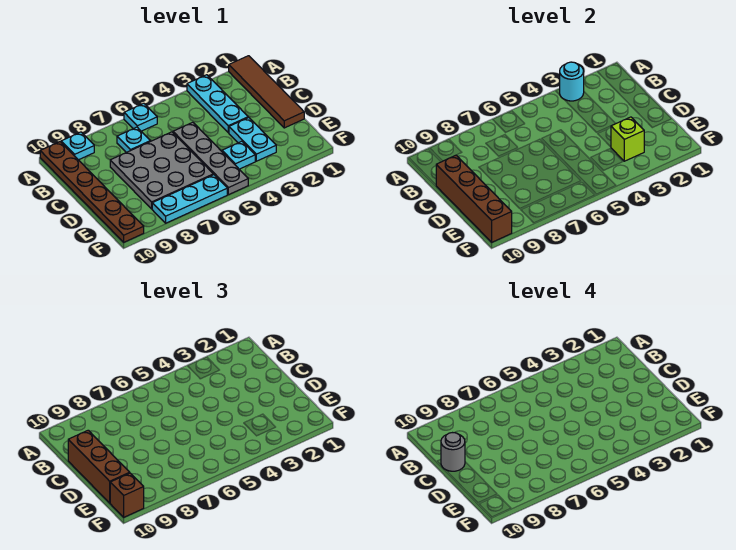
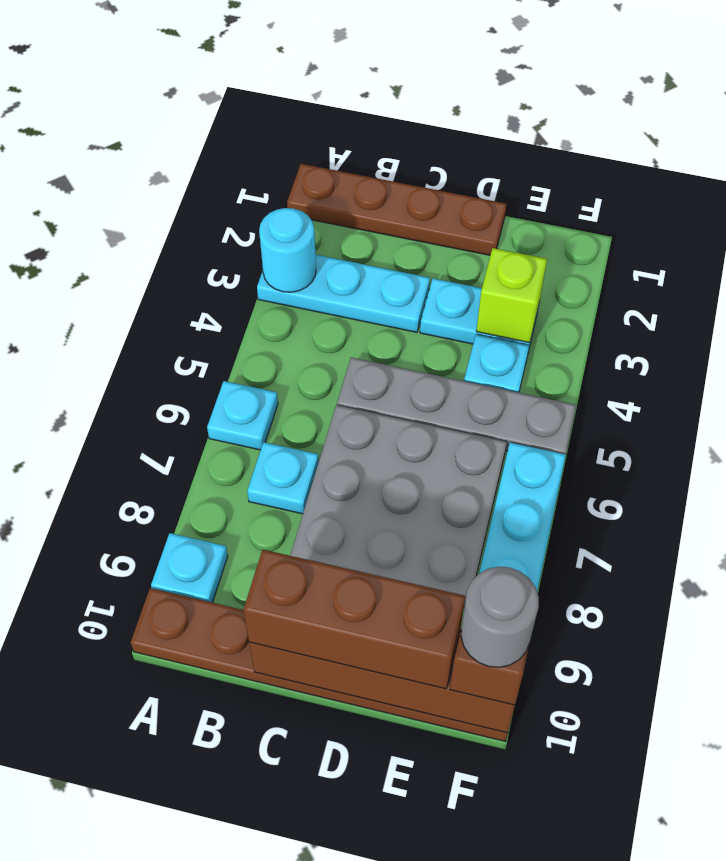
brown 1x4 tile [229,56,304,128] -> brown 1x4 plate [287,164,506,255]
grey 1x1 round brick [441,433,465,471] -> grey 1x1 round brick moved to [461,567,539,667]

